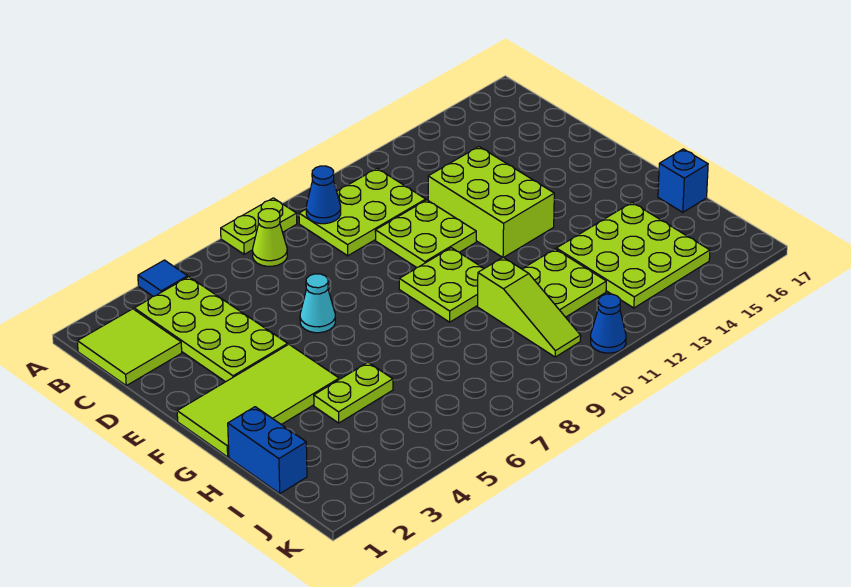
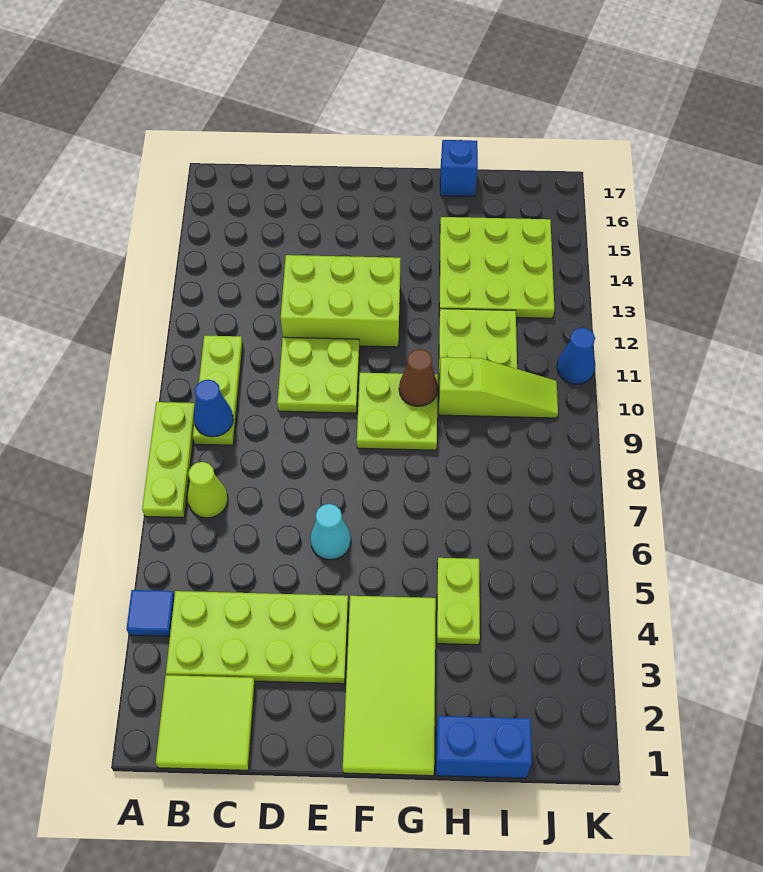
lime 1x2 plate [221,198,297,254] -> lime 1x3 plate [142,402,195,517]
lime 2x3 plate [299,168,426,256] -> lime 1x3 plate [193,336,243,445]
none -> brown 1x1 cone [399,349,438,406]

